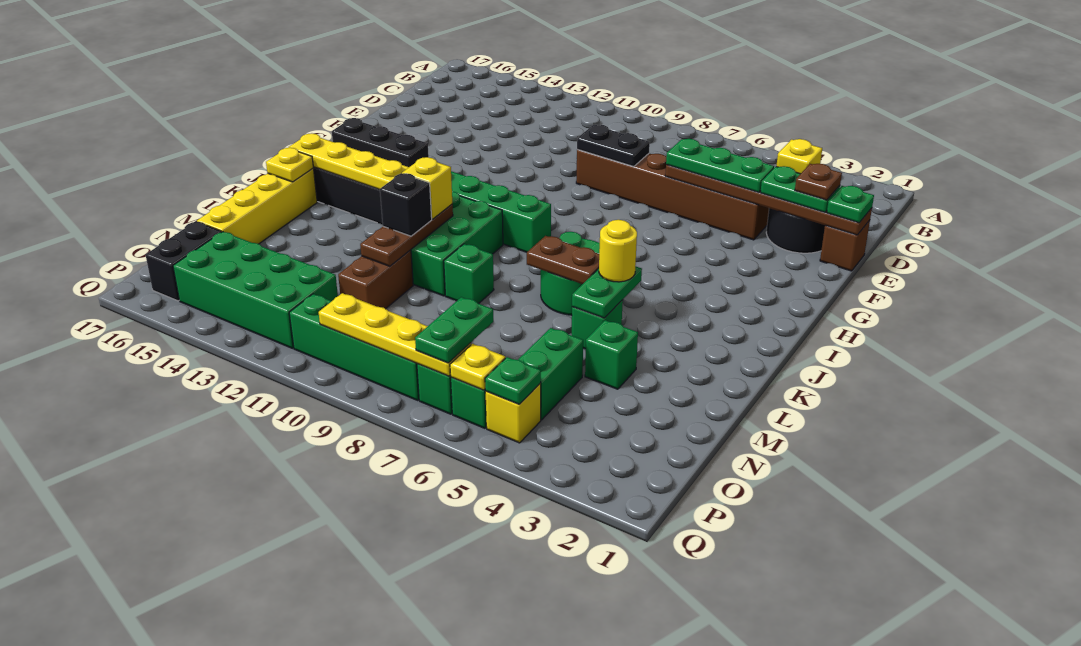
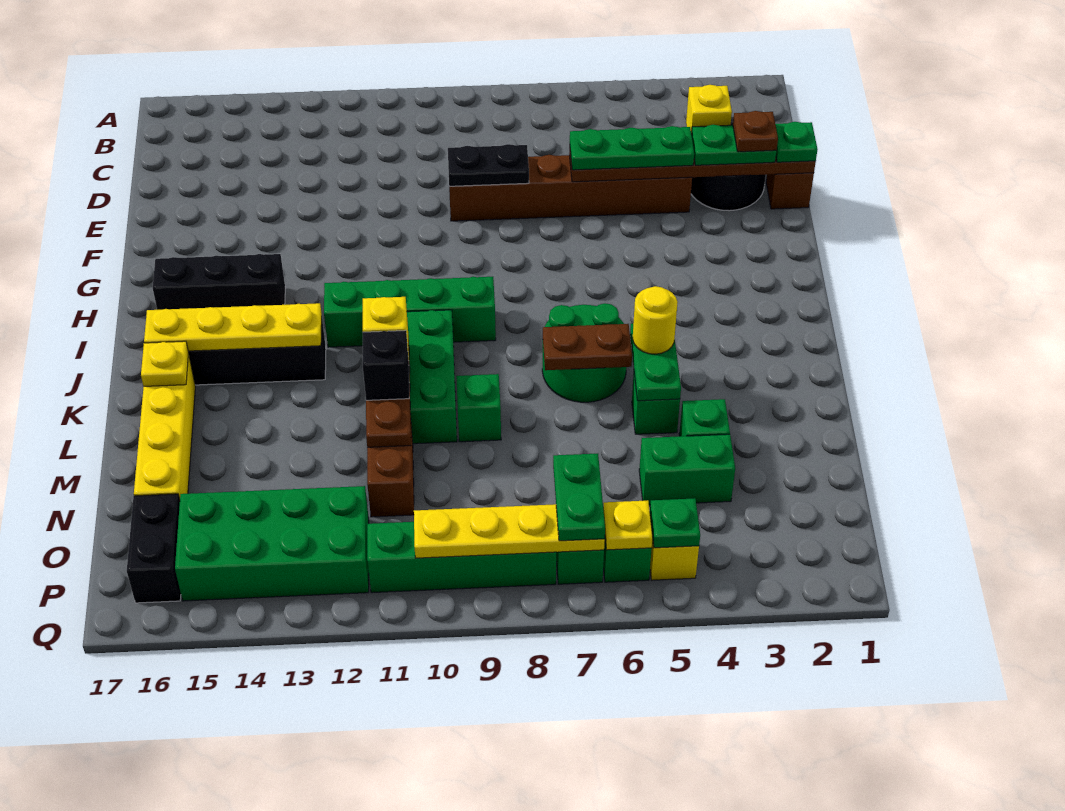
green 1x2 brick [518,328,583,420] -> green 1x2 brick turned to [639,434,735,505]

